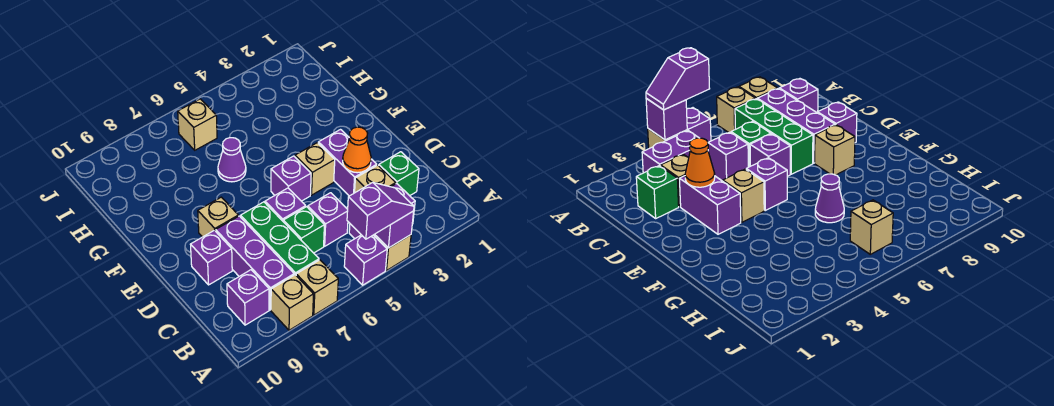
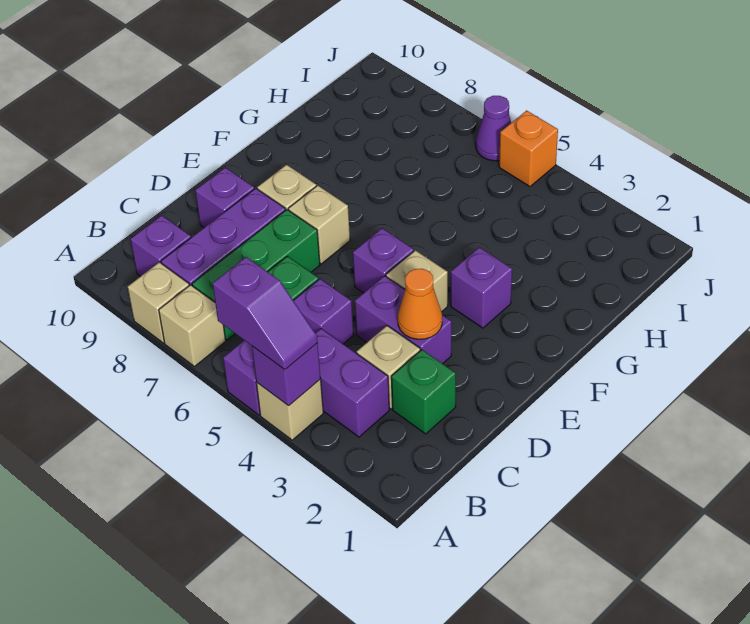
purple 1x2 brick [318,130,377,196] -> purple 1x2 brick turned to [355,276,452,364]
purple 1x1 brick [265,188,306,221] -> purple 1x1 brick moved to [451,247,512,328]
purple 1x1 cone [218,138,246,182] -> purple 1x1 cone moved to [476,96,511,161]
tan 1x1 brick [178,99,217,150] -> tan 1x1 brick moved to [288,185,350,264]
none -> orange 1x1 brick [499,110,558,186]

